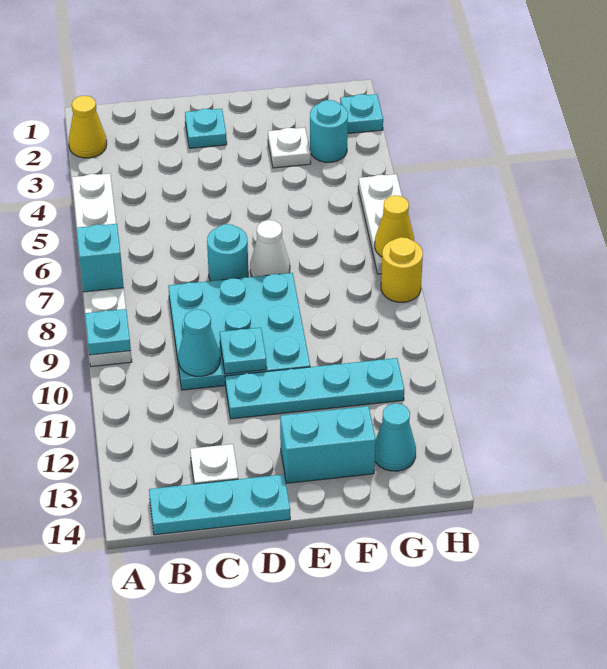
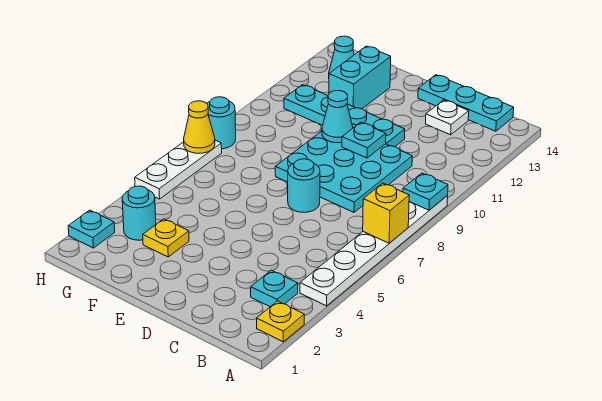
yellow 1x1 cone [69,96,107,158] -> yellow 1x1 plate [257,301,304,342]
cyan 1x1 brick [76,224,124,292] -> yellow 1x1 brick [363,183,409,243]
cyan 1x1 cone [178,309,220,376] -> cyan 1x1 cone moved to [322,91,353,143]
cyan 1x1 plate [185,109,227,148] -> cyan 1x1 plate moved to [251,270,298,307]
white 1x1 cone [250,220,290,277] -> none
cyan 1x2 brick [280,406,376,483] -> cyan 1x2 brick turned to [329,46,391,109]
white 1x1 plate [268,128,311,168] -> yellow 1x1 plate [143,219,189,257]
yellow 1x1 round brick [381,237,423,302] -> cyan 1x1 round brick [207,97,236,149]

